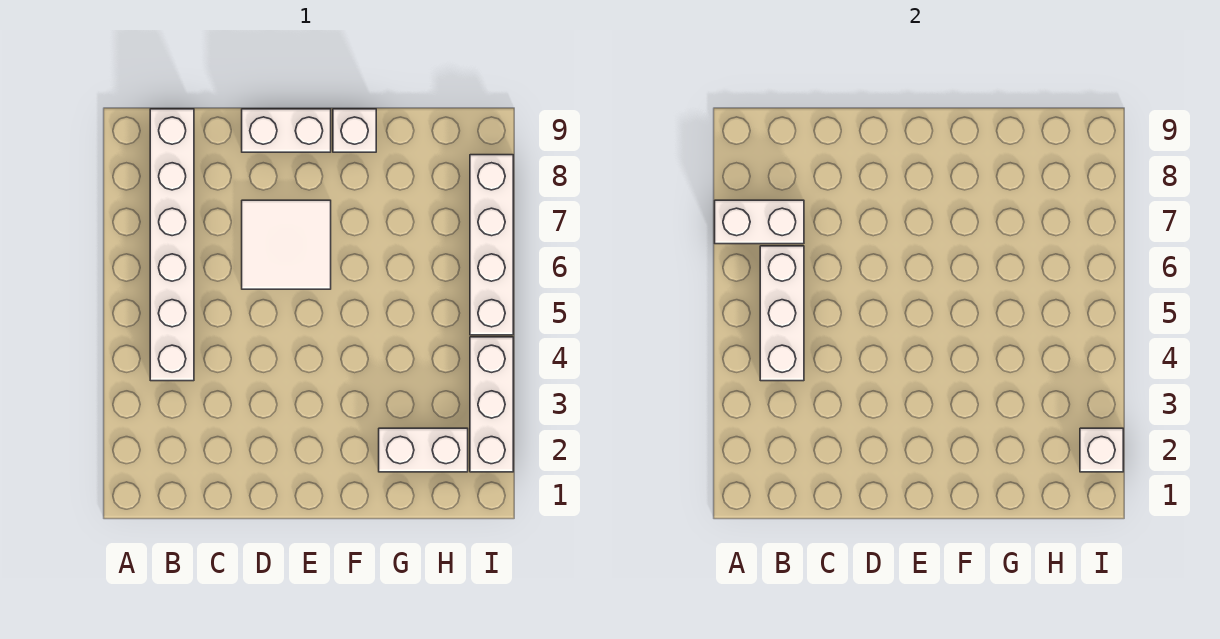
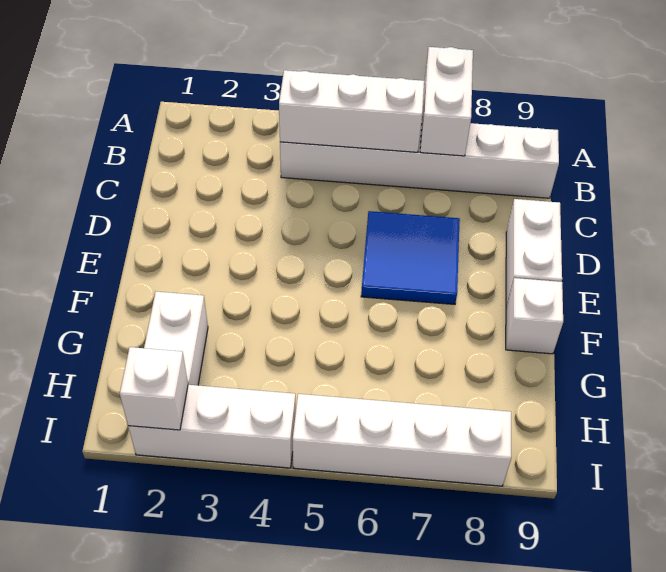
white 2x2 tile [242,200,331,289] -> blue 2x2 tile [361,211,460,304]

